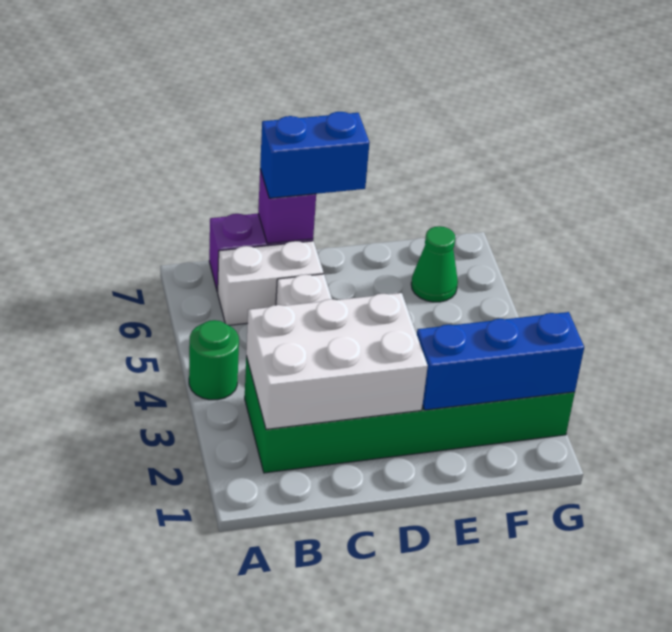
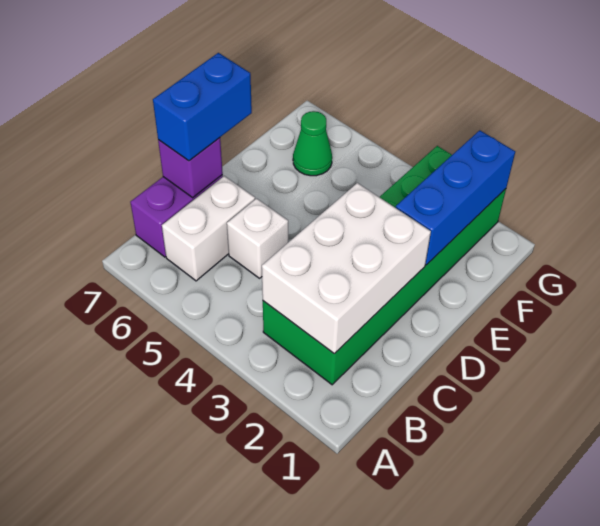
green 1x1 round brick [189,320,239,400] -> none

